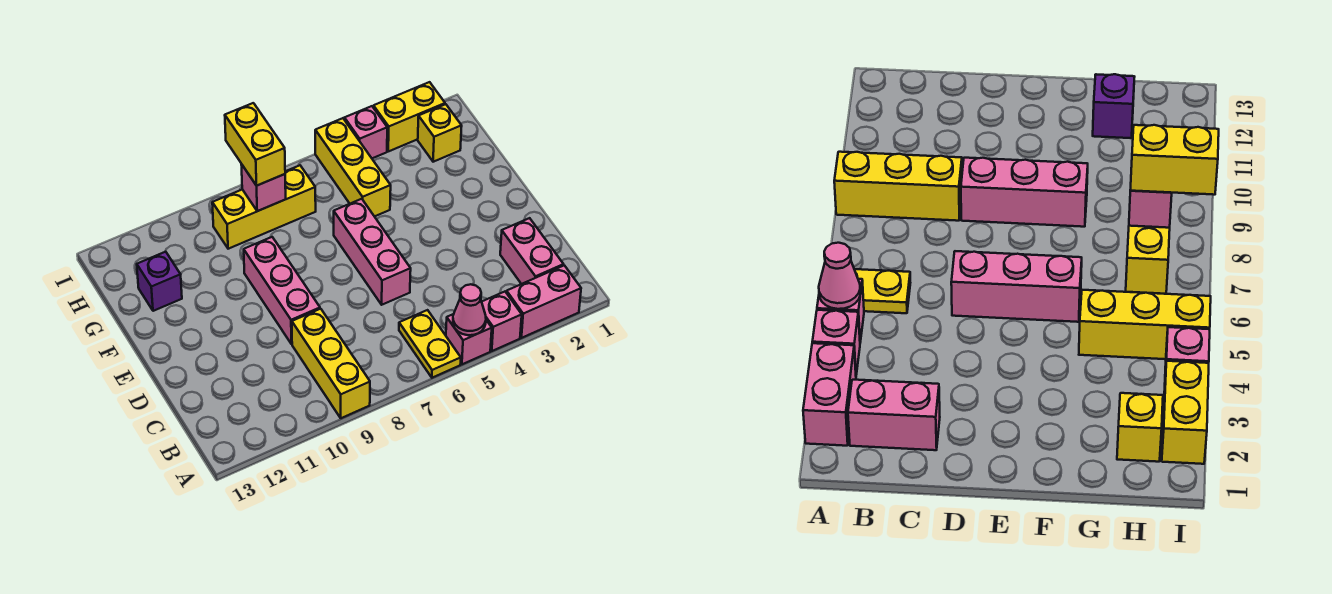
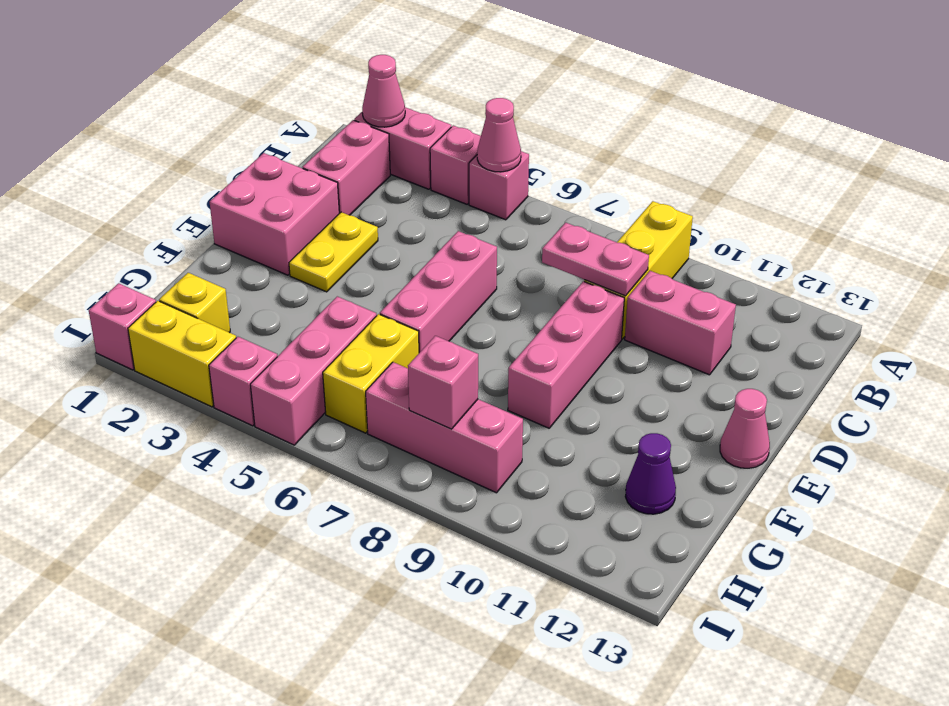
none -> pink 1x1 cone [362,55,405,127]
yellow 1x2 plate [399,310,461,378] -> yellow 1x2 plate moved to [289,212,378,292]
none -> pink 1x2 plate [542,223,649,296]
none -> pink 1x2 brick [625,271,736,375]
none -> pink 2x2 brick [210,153,339,275]
none -> pink 1x1 cone [720,389,770,468]
yellow 1x3 brick [315,118,391,216] -> pink 1x3 brick [250,296,377,445]
purple 1x1 brick [137,252,182,311] -> purple 1x1 cone [625,433,676,514]
yellow 1x3 brick [212,165,316,249] -> pink 1x3 brick [366,362,523,493]
yellow 1x2 brick [225,103,285,186] -> yellow 1x2 brick moved to [323,314,419,433]
none -> pink 1x1 brick [89,283,156,370]

